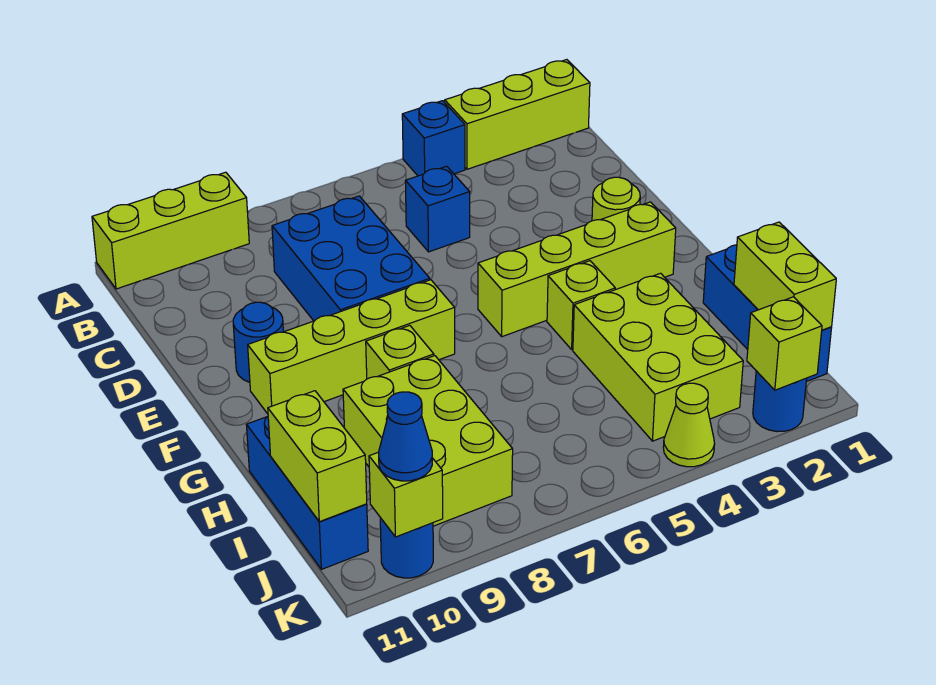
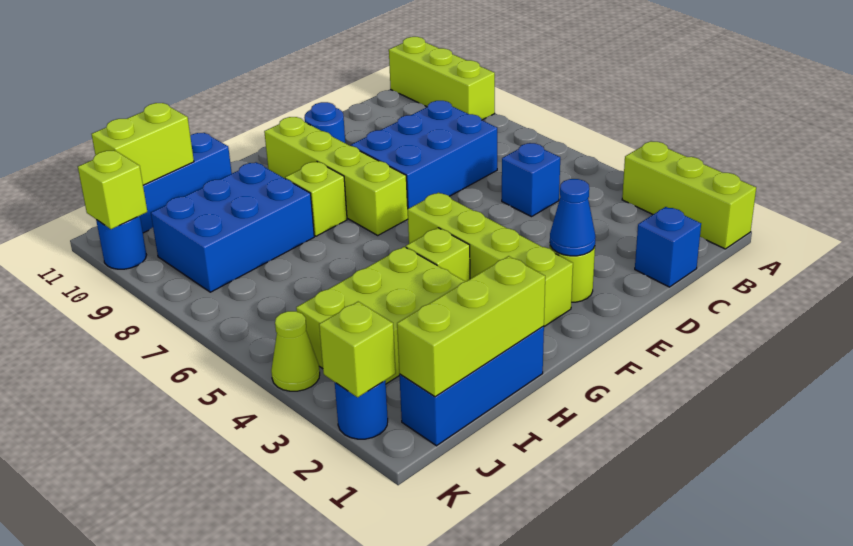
blue 1x1 brick [402,101,465,176] -> blue 1x1 brick moved to [635,207,701,287]
lime 2x3 brick [343,356,513,526] -> blue 2x3 brick [151,162,314,292]
lime 1x2 brick [734,222,836,330] -> lime 1x3 brick [397,256,545,397]
blue 1x1 cone [379,392,432,481] -> blue 1x1 cone moved to [550,179,595,256]

